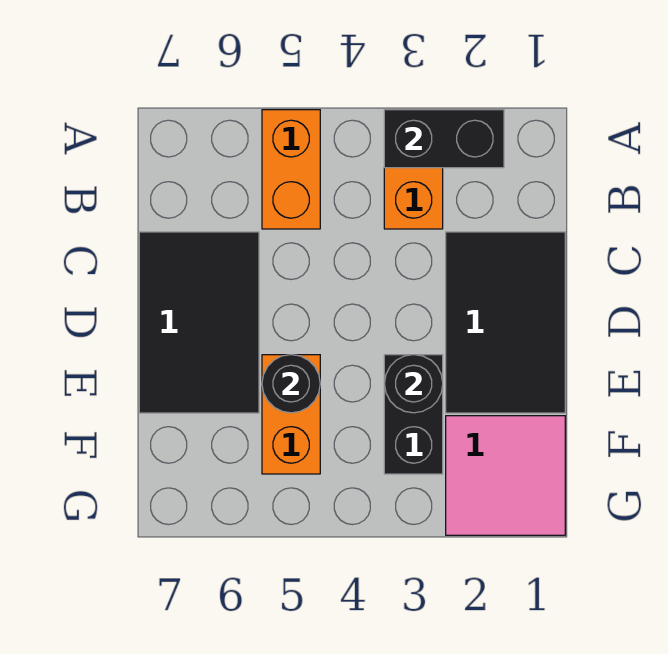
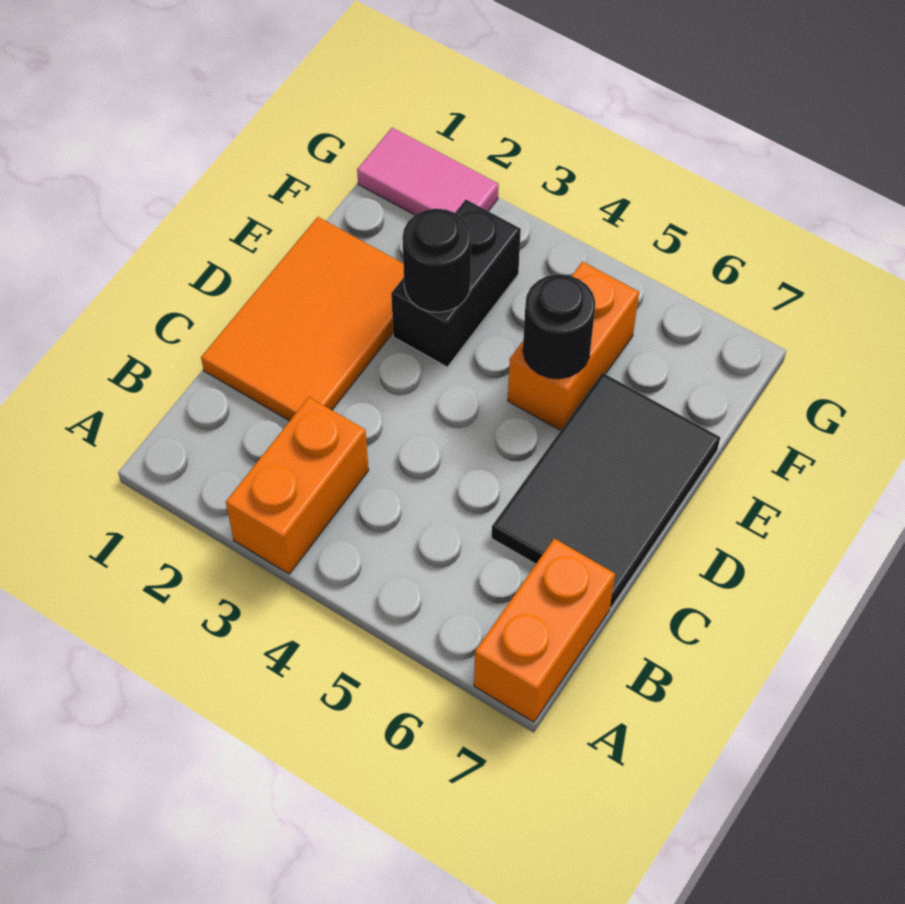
black 1x2 brick [384,110,504,168] -> none
orange 1x2 brick [262,110,320,229] -> orange 1x2 brick moved to [474,539,615,722]
black 2x3 tile [446,232,565,413] -> orange 2x3 tile [201,217,404,421]
pink 2x2 tile [446,416,565,535] -> pink 1x2 tile [357,128,499,215]

